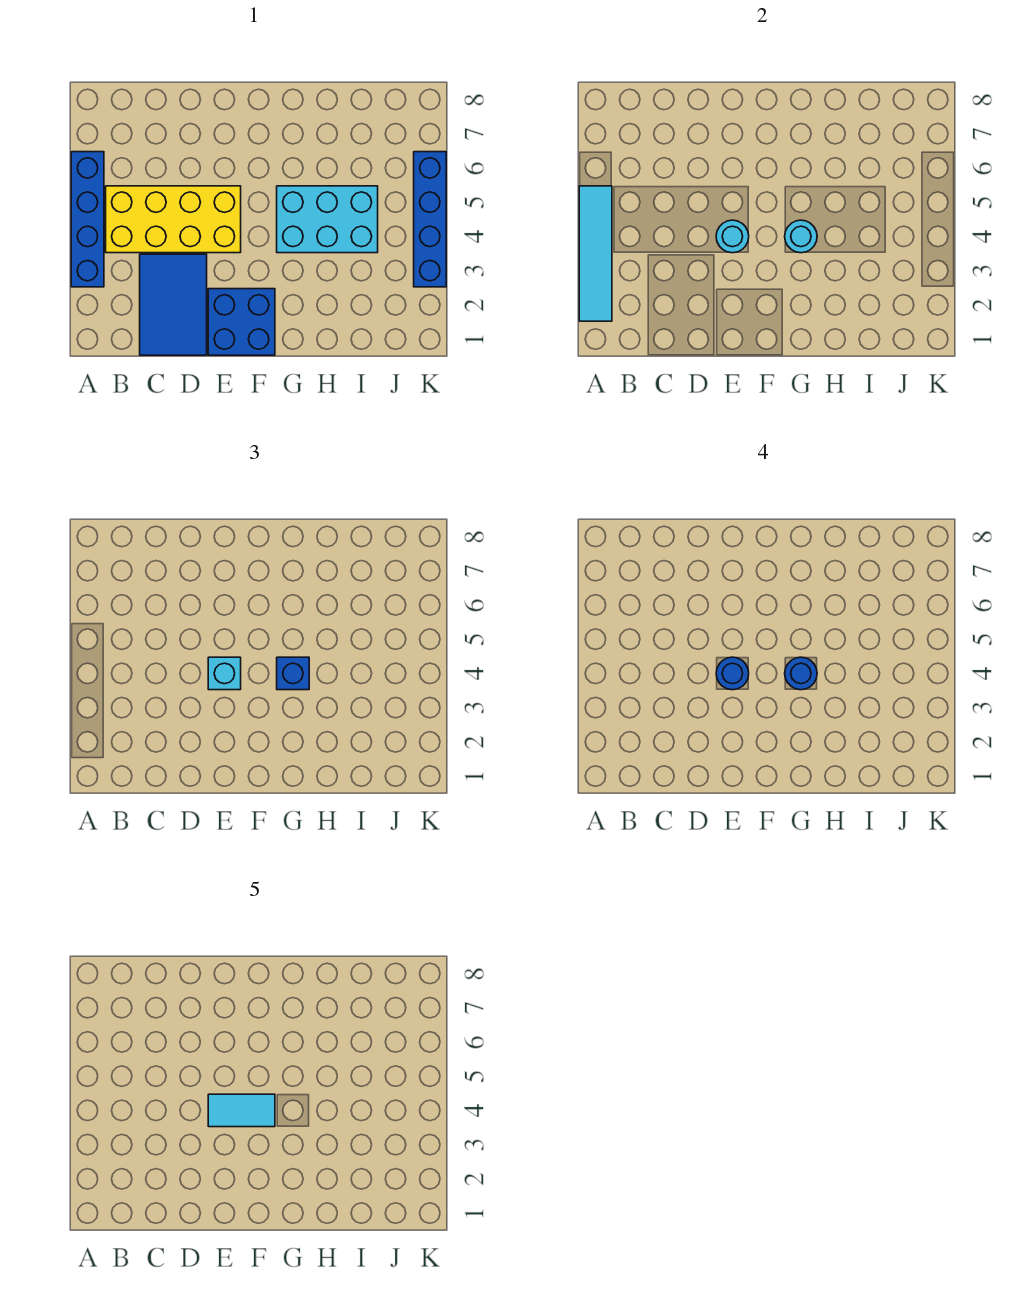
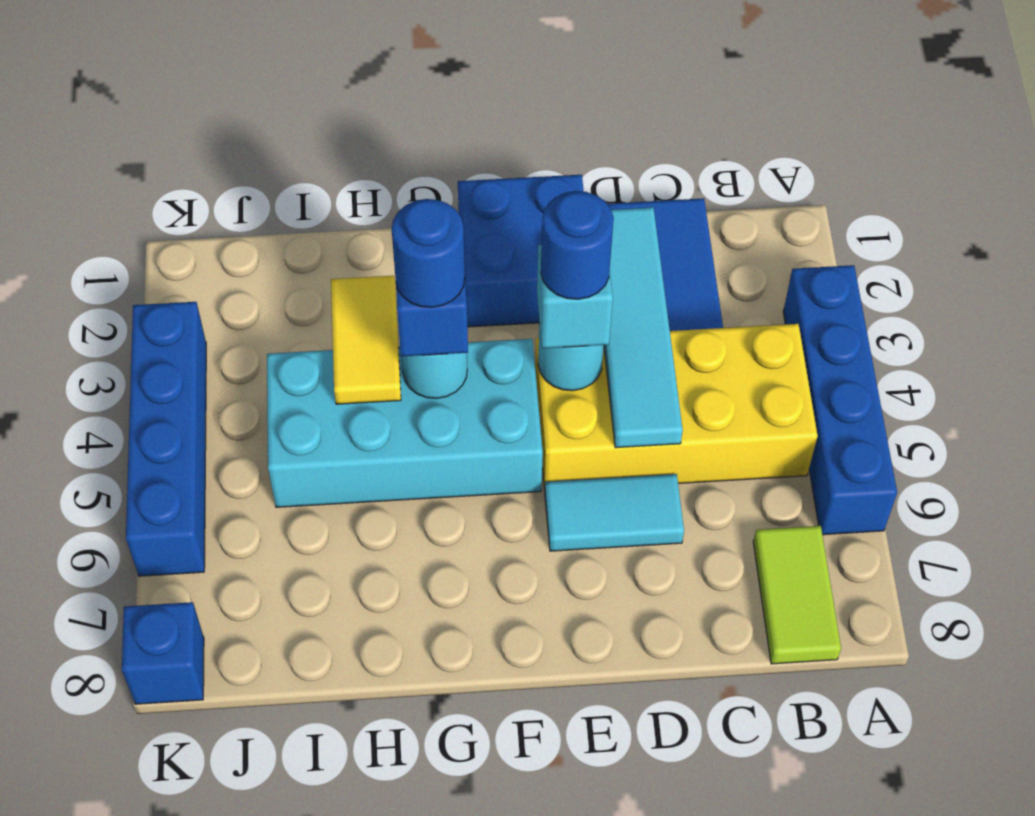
cyan 1x4 tile [579,186,612,321] -> cyan 1x4 tile moved to [604,207,683,448]
none -> lime 1x2 tile [753,526,841,664]
cyan 1x2 tile [208,1094,275,1127] -> cyan 1x2 tile moved to [545,474,684,551]
cyan 2x3 brick [277,186,378,253] -> cyan 2x4 brick [267,339,543,507]
none -> yellow 1x2 tile [331,276,401,404]
none -> blue 1x1 brick [122,602,204,704]

